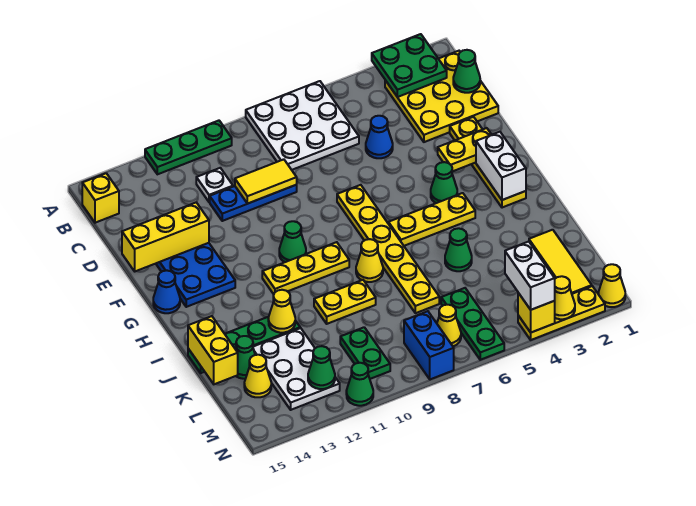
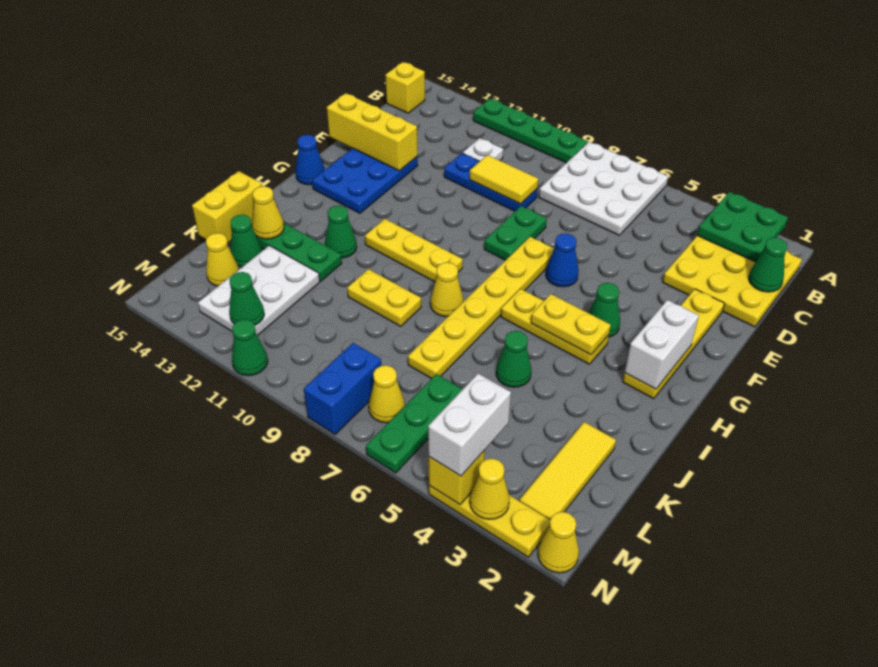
green 1x3 plate [145,121,232,174] -> green 1x4 plate [473,99,588,163]
blue 1x1 cone [366,116,393,158] -> blue 1x1 cone moved to [546,233,579,287]
yellow 1x2 plate [438,128,492,172] -> yellow 1x2 plate moved to [531,294,611,355]
green 1x1 cone [279,221,306,262] -> green 1x1 cone moved to [325,206,357,258]
yellow 1x1 cone [268,290,295,333] -> yellow 1x1 cone moved to [252,186,284,239]
green 1x2 plate [340,327,390,379] -> green 1x2 plate moved to [484,206,547,260]

